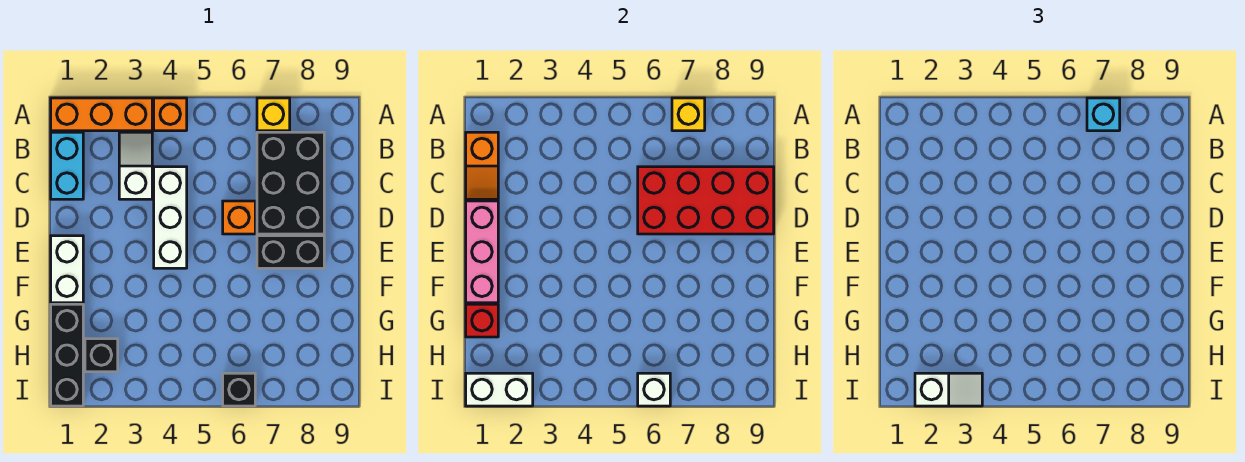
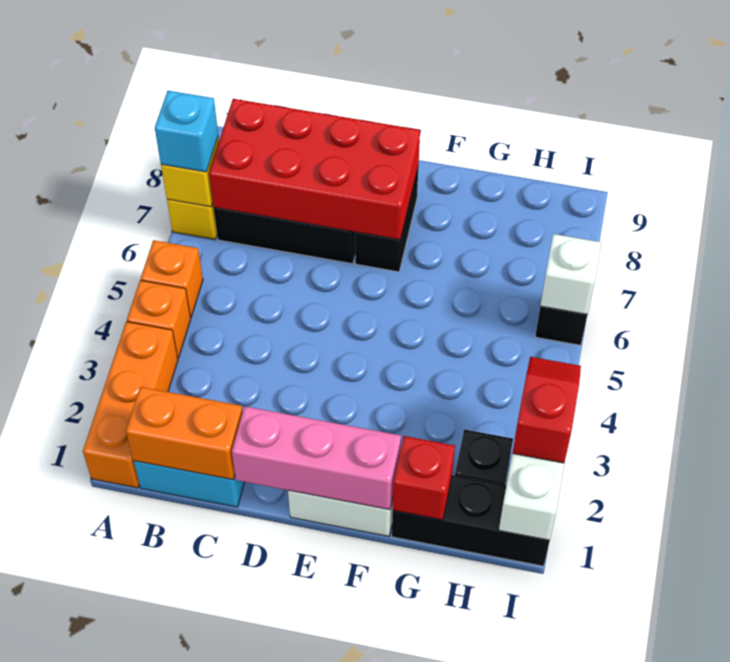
orange 1x2 slope [466,132,498,199] -> orange 1x2 brick [126,387,243,480]
white 1x2 slope [119,132,152,199] -> none
white 1x3 brick [154,167,187,268] -> none
red 2x4 brick [638,167,774,234] -> red 2x4 brick turned to [209,99,420,240]
orange 1x1 brick [223,201,255,234] -> orange 1x1 brick moved to [141,240,203,317]
white 1x2 slope [915,373,982,406] -> red 1x2 slope [512,357,581,463]

